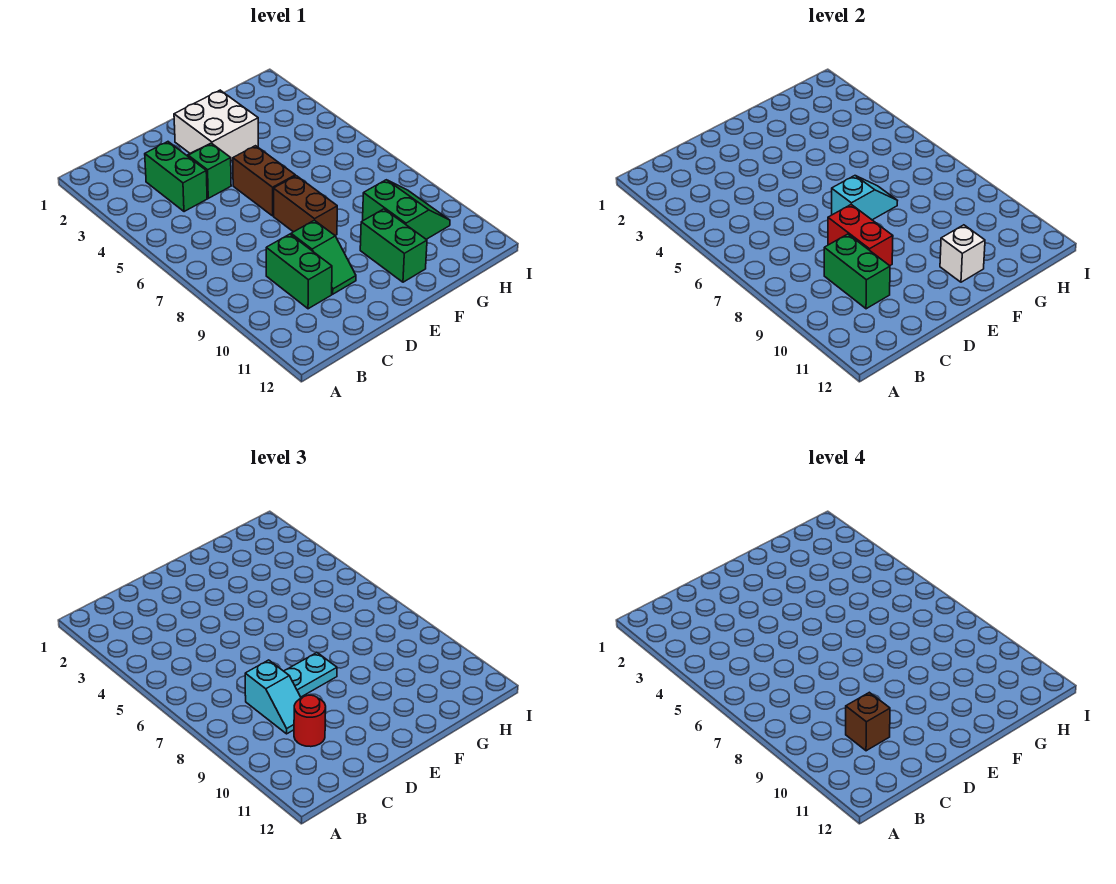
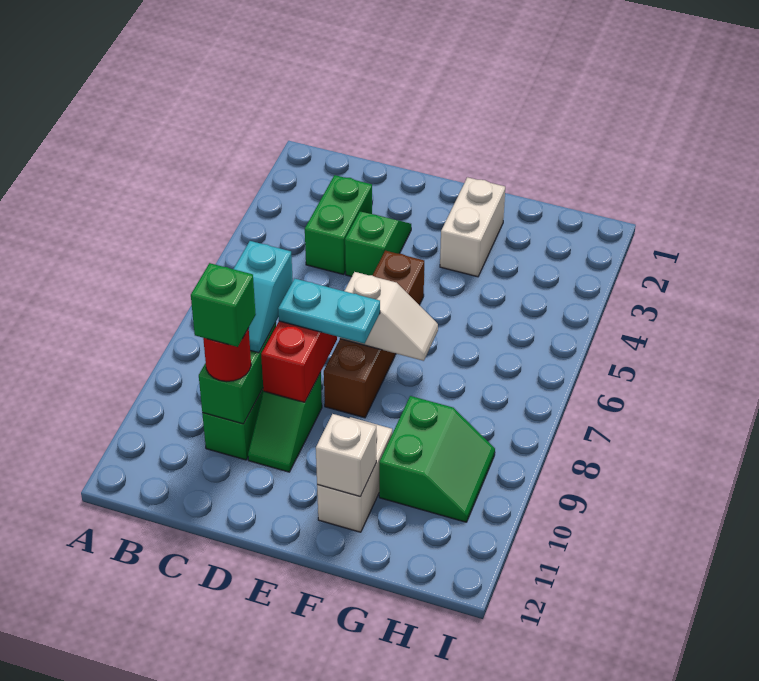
brown 1x1 brick [846,692,890,751] -> green 1x1 brick [191,263,256,347]
white 2x2 brick [174,90,258,161] -> white 1x2 brick [440,177,505,277]
cyan 1x2 slope [832,176,897,220] -> white 1x2 slope [340,272,438,361]
green 1x2 brick [360,209,427,282] -> white 1x2 brick [317,417,392,532]

